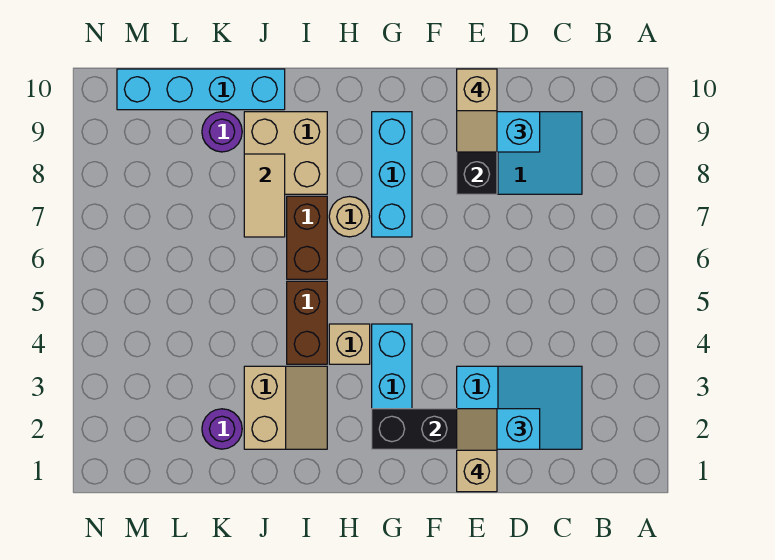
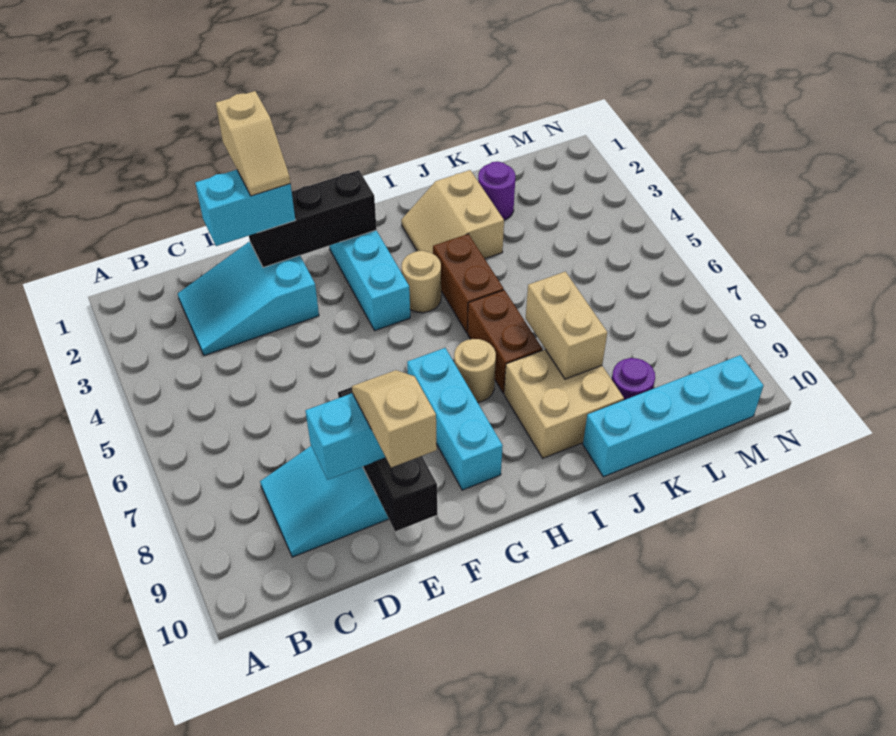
tan 1x1 brick [329,324,370,364] -> tan 1x1 round brick [402,251,441,313]
tan 1x2 tile [244,154,285,237] -> tan 1x2 brick [526,272,607,379]

